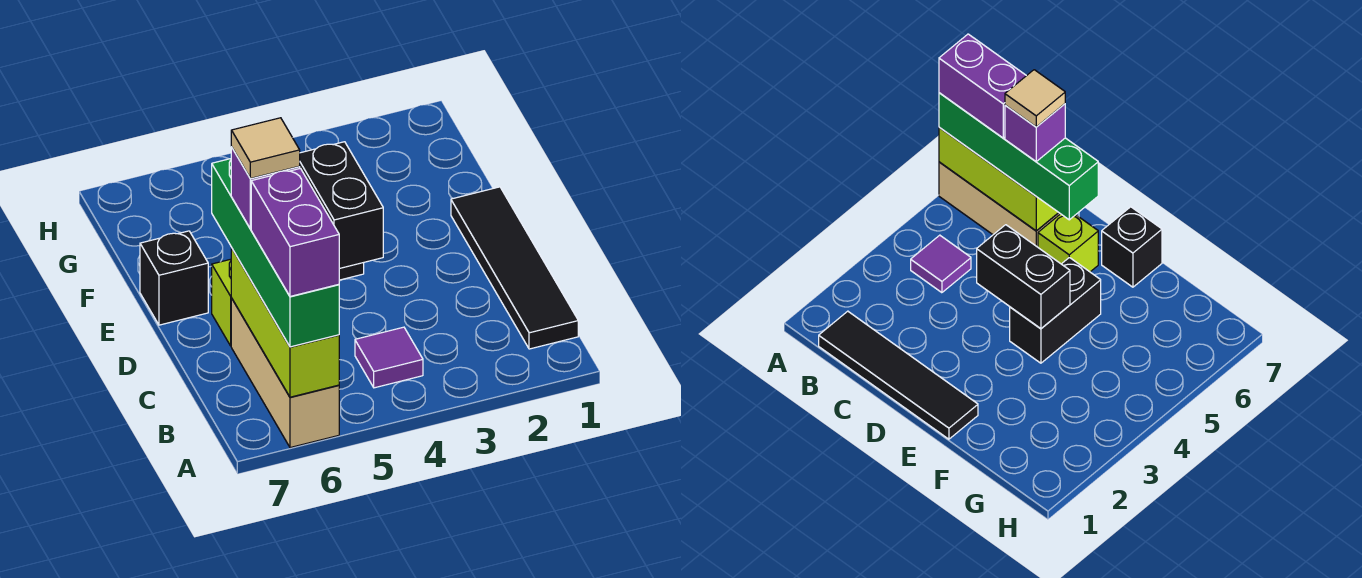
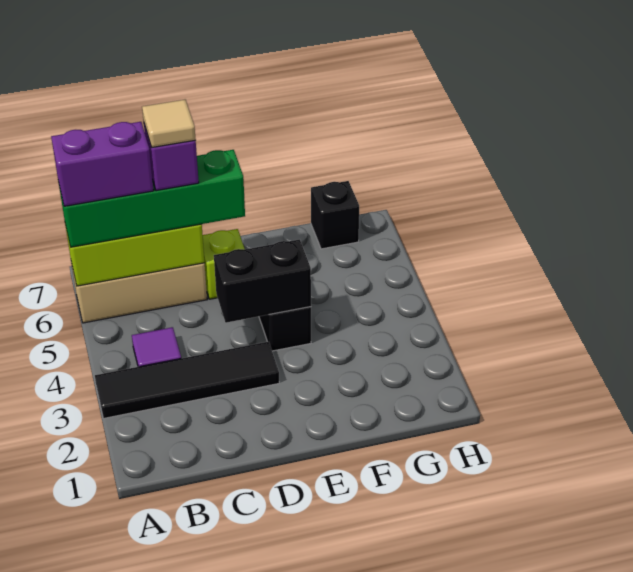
black 1x4 tile [451,187,578,349] -> black 1x4 tile moved to [95,342,279,418]
black 1x1 brick [140,231,208,325] -> black 1x1 brick moved to [311,181,359,249]

